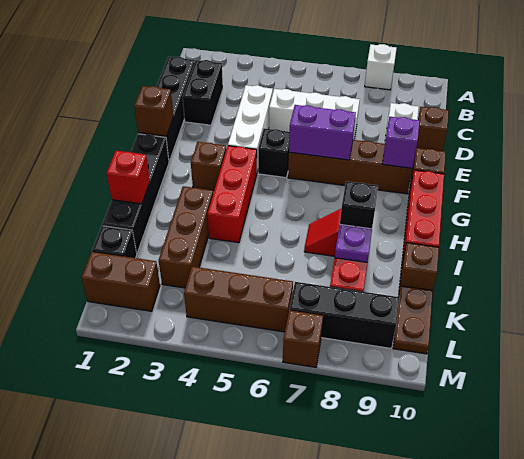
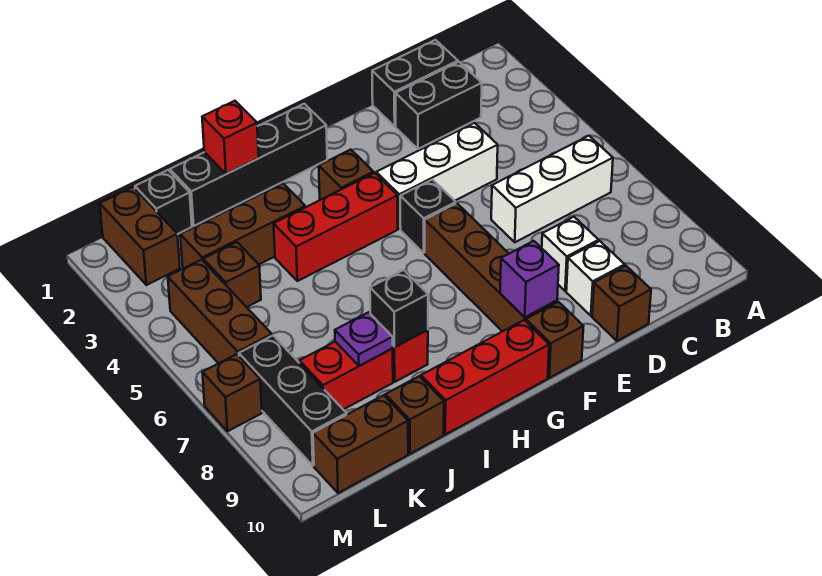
white 1x1 brick [365,44,397,90] -> white 1x1 brick moved to [542,217,599,291]
black 1x4 brick [138,57,194,161] -> black 1x2 brick [372,40,458,126]
white 1x3 brick [269,89,360,140] -> white 1x3 brick turned to [491,136,613,242]
brown 1x1 brick [134,86,174,136] -> brown 1x1 brick moved to [203,242,261,307]
purple 1x2 brick [289,105,356,160] -> none
brown 1x2 plate [393,286,433,354] -> brown 1x2 brick [313,395,408,493]

